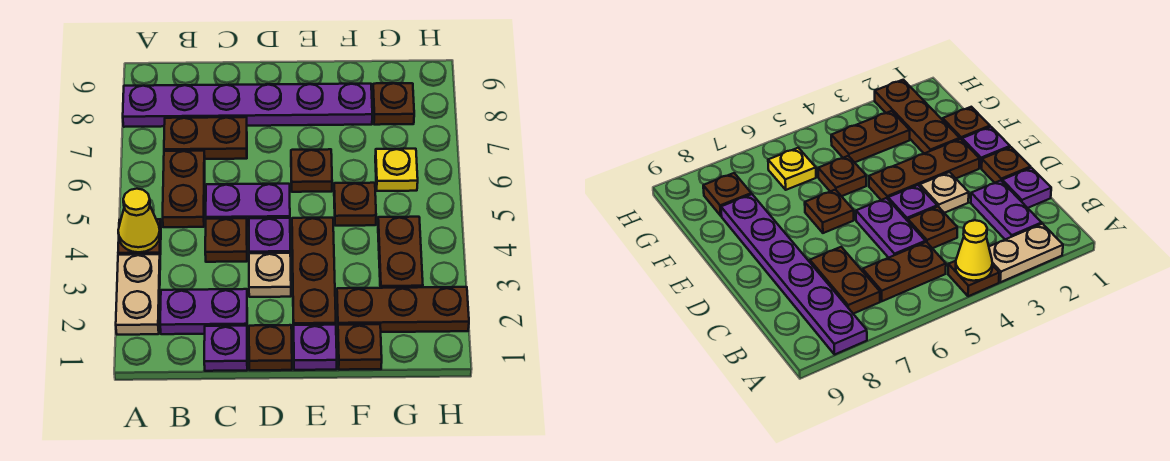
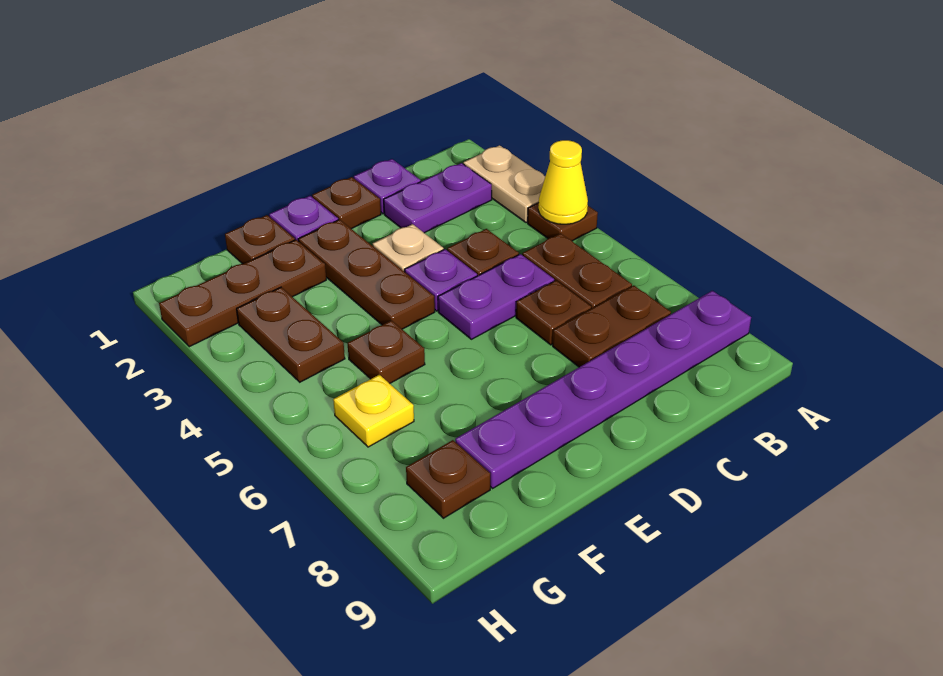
brown 1x1 plate [291,149,332,192] -> brown 1x1 plate moved to [516,281,591,345]

